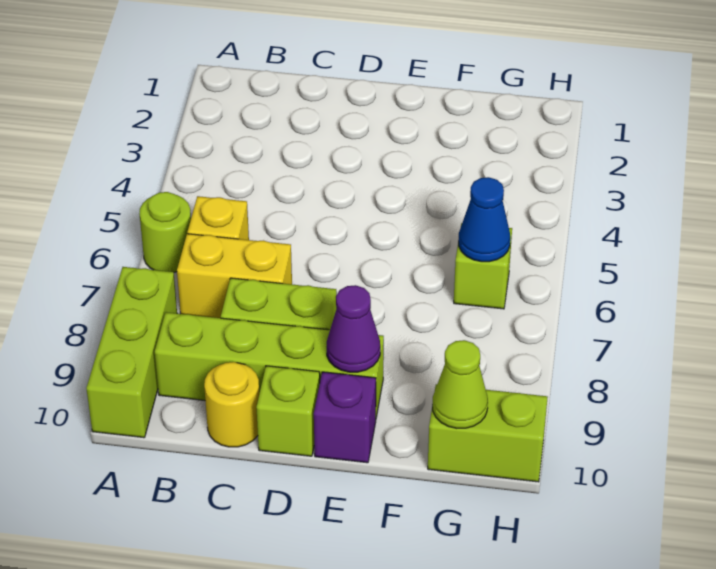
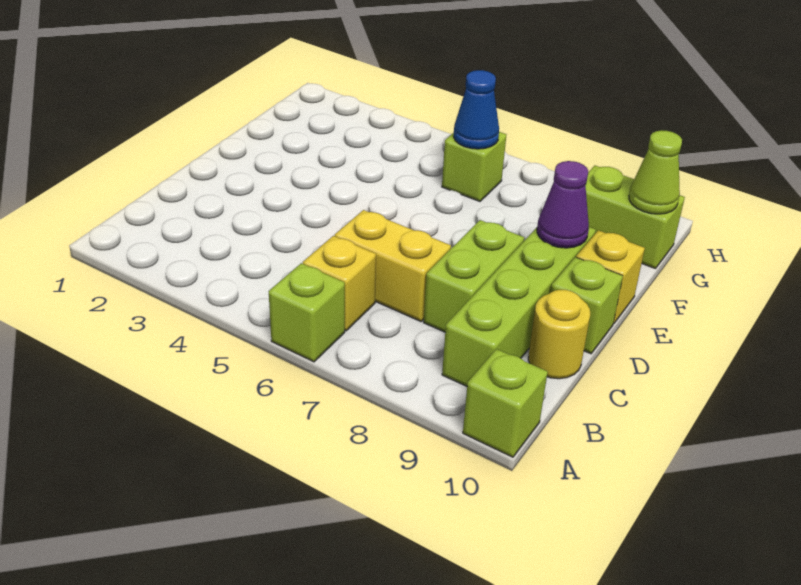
lime 1x1 round brick [139,192,191,272] -> lime 1x1 brick [269,263,345,362]
lime 1x3 brick [86,267,177,438] -> lime 1x1 brick [463,349,548,457]
yellow 1x2 brick [177,234,292,318] -> yellow 1x2 brick turned to [335,210,451,321]
purple 1x1 brick [314,372,376,463] -> yellow 1x1 brick [576,230,645,324]
lime 1x2 brick [428,384,548,482] -> lime 1x2 brick turned to [585,166,685,269]

